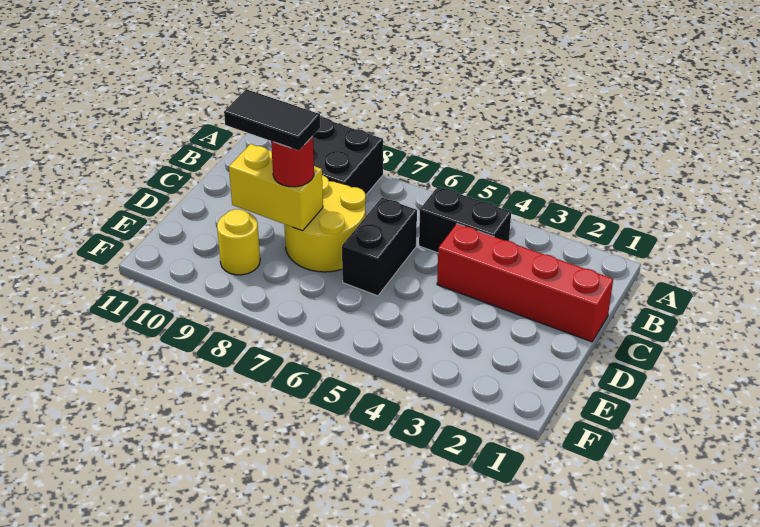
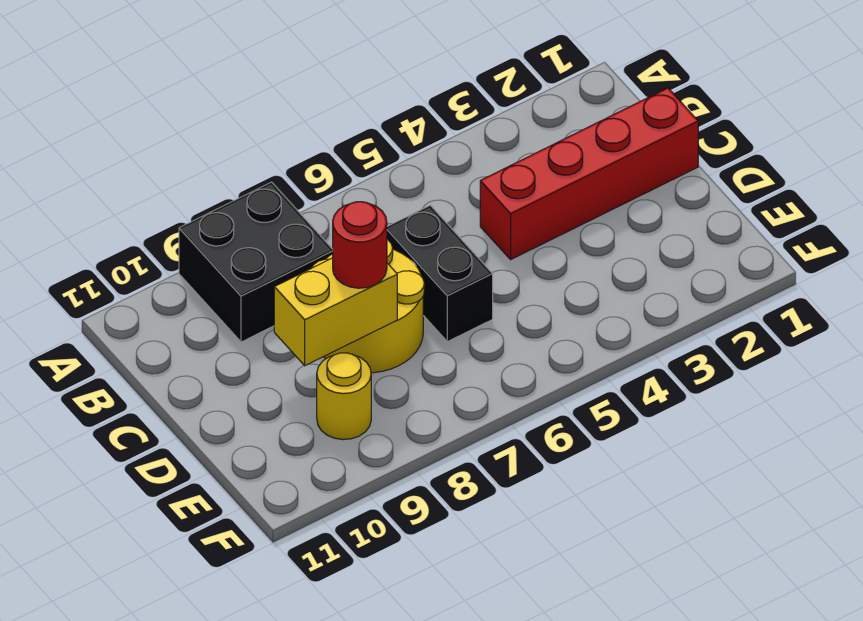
black 1x2 brick [419,187,511,253] -> none
black 1x2 tile [224,89,320,151] -> none

